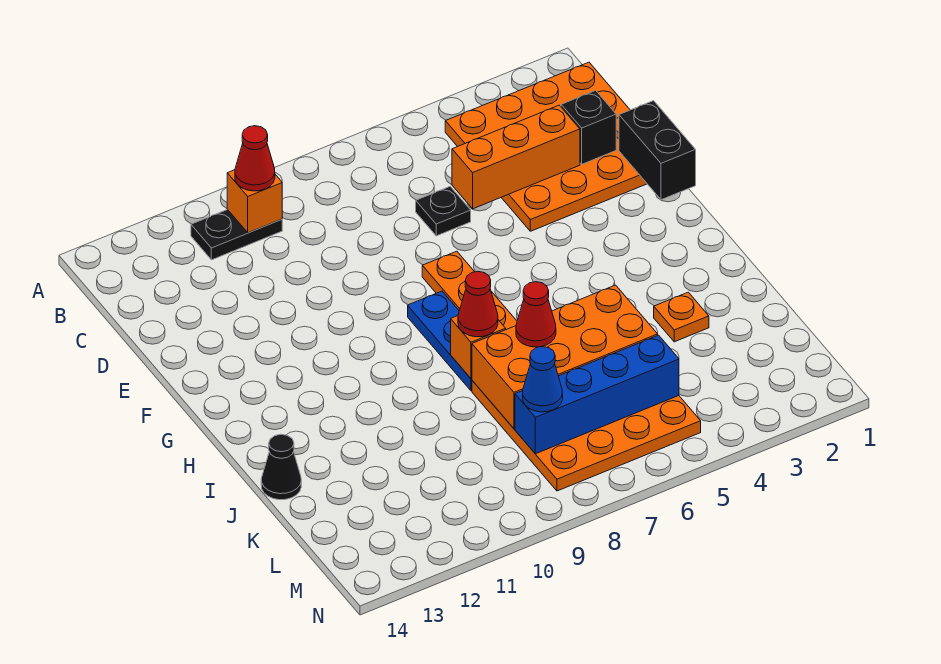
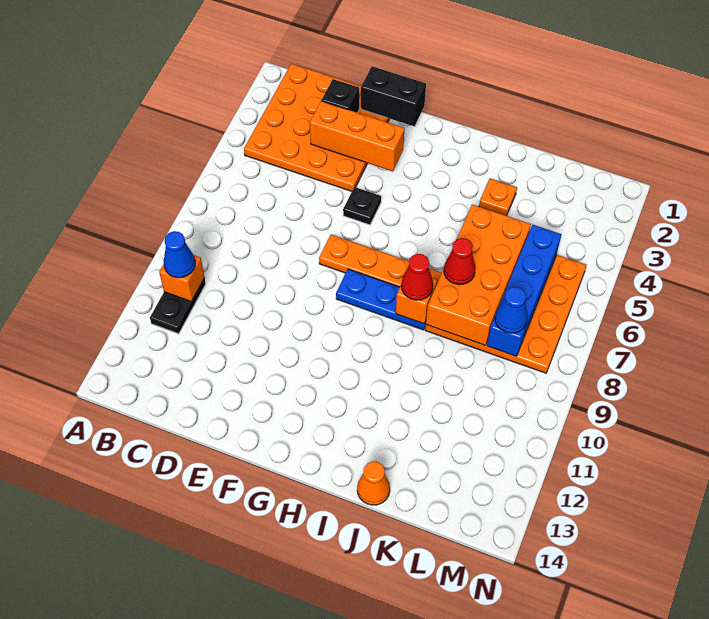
red 1x1 cone [235,126,275,191] -> blue 1x1 cone [164,231,195,278]
orange 1x3 brick [452,105,580,209] -> orange 1x3 brick turned to [310,101,404,171]
black 1x1 plate [416,187,471,236] -> black 1x1 plate moved to [343,187,381,225]
black 1x1 cone [261,434,301,500] -> orange 1x1 cone [357,461,390,505]

